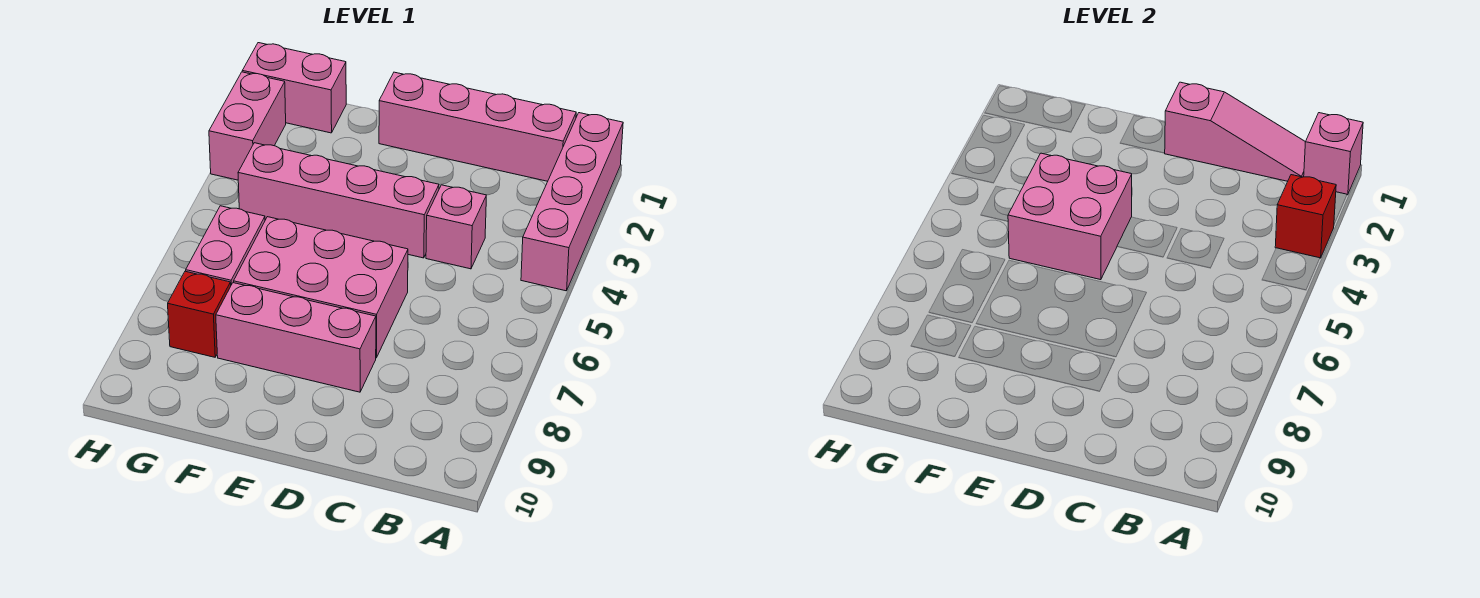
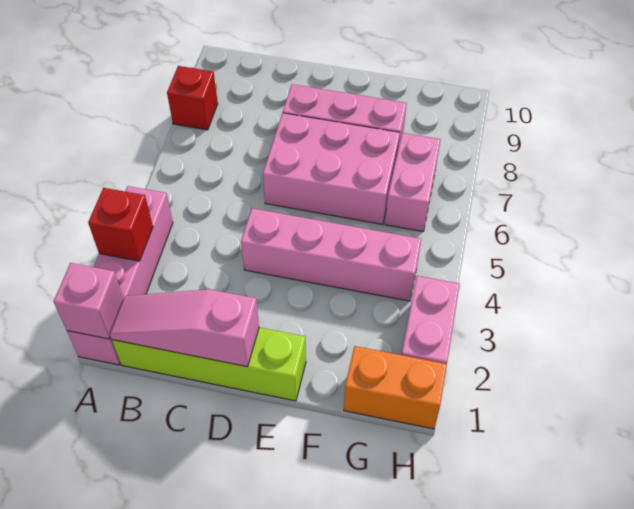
pink 1x4 brick [379,72,576,181] -> lime 1x4 brick [112,327,306,401]
pink 1x1 brick [426,185,486,269] -> none
pink 2x2 brick [1008,153,1132,280] -> none
pink 1x2 brick [242,43,346,133] -> orange 1x2 brick [344,346,447,429]
red 1x1 brick [168,271,231,357] -> red 1x1 brick moved to [167,66,218,130]

